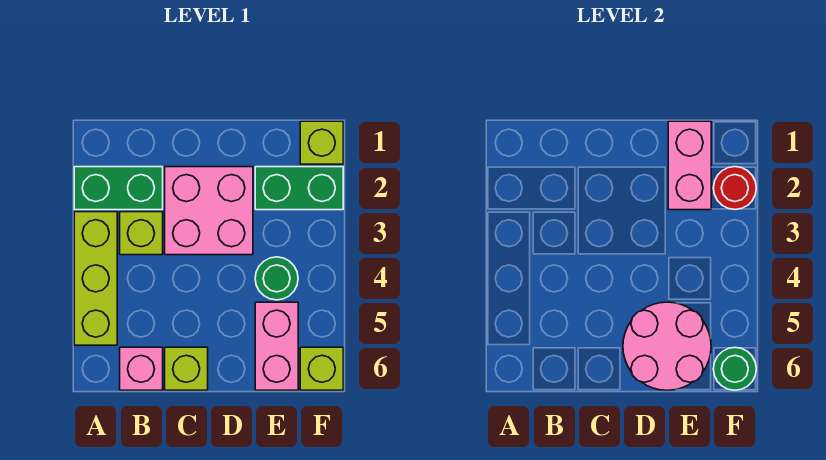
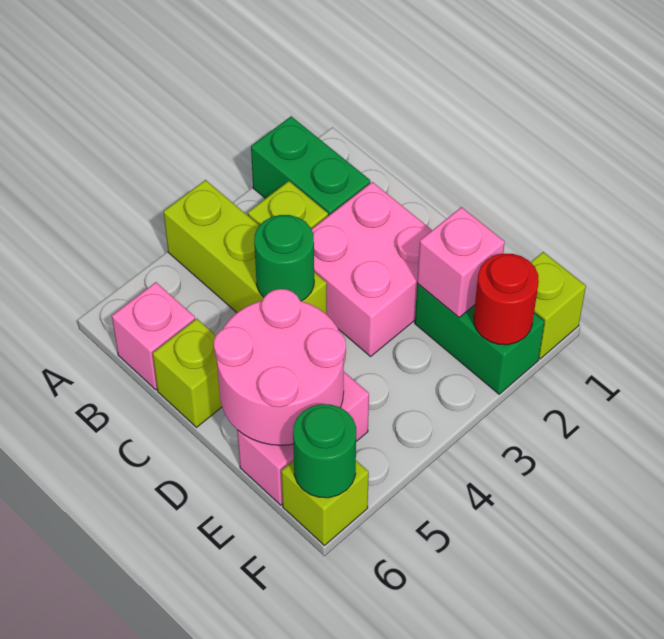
lime 1x3 brick [74,212,117,345] -> lime 1x3 brick turned to [164,180,327,315]
pink 1x2 brick [668,121,711,210] -> pink 1x1 brick [417,207,505,317]
green 1x1 round brick [255,257,298,300] -> green 1x1 round brick moved to [254,215,314,301]

